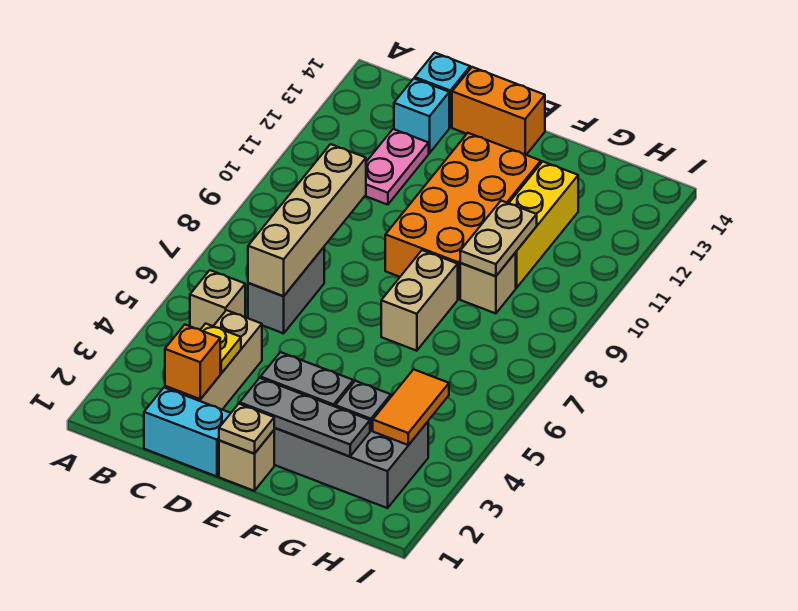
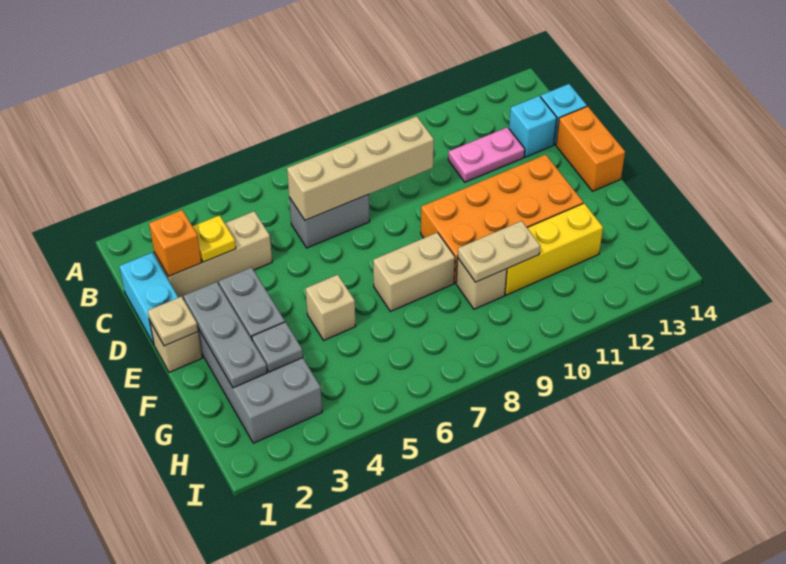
tan 1x1 brick [190,270,245,330] -> tan 1x1 brick moved to [306,275,356,340]
orange 1x2 tile [373,369,449,445] -> none

